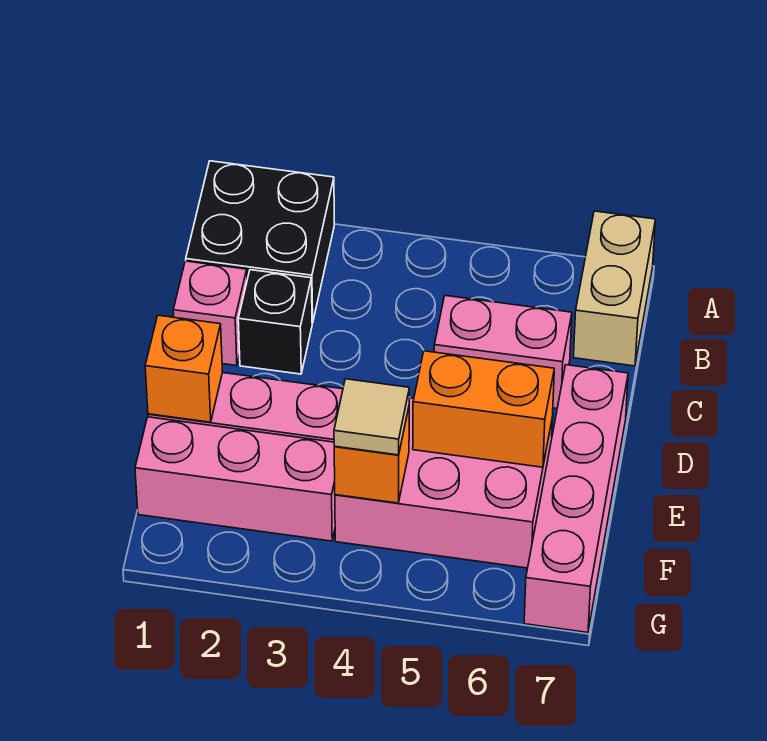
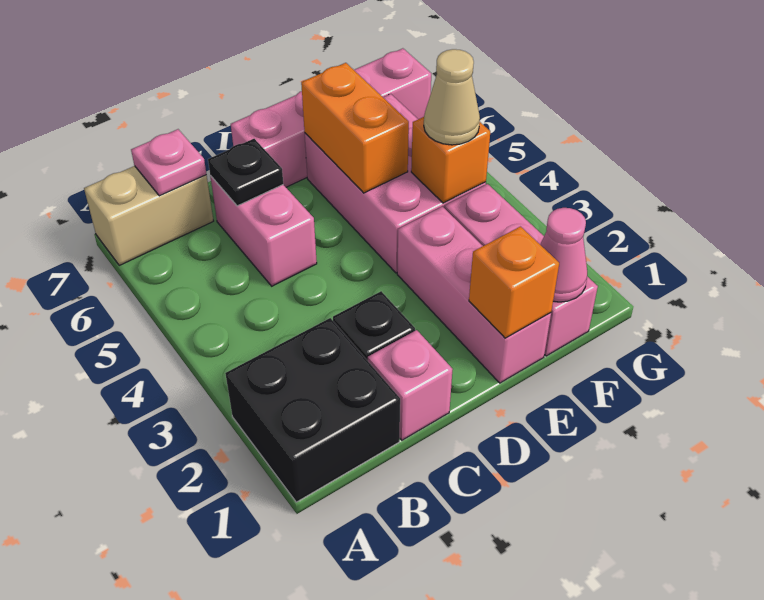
none -> pink 1x1 plate [131,129,206,196]
none -> black 1x1 plate [208,139,283,206]
none -> pink 1x1 cone [540,208,587,302]
tan 1x1 tile [334,379,409,455] -> tan 1x1 cone [424,49,480,145]

